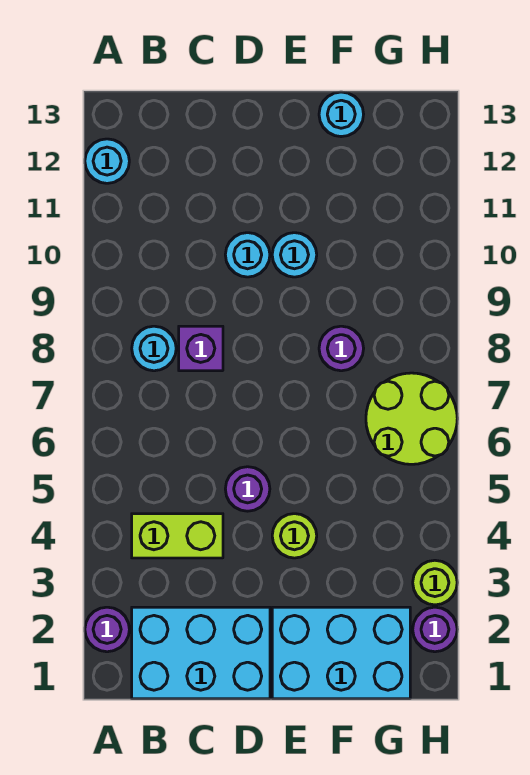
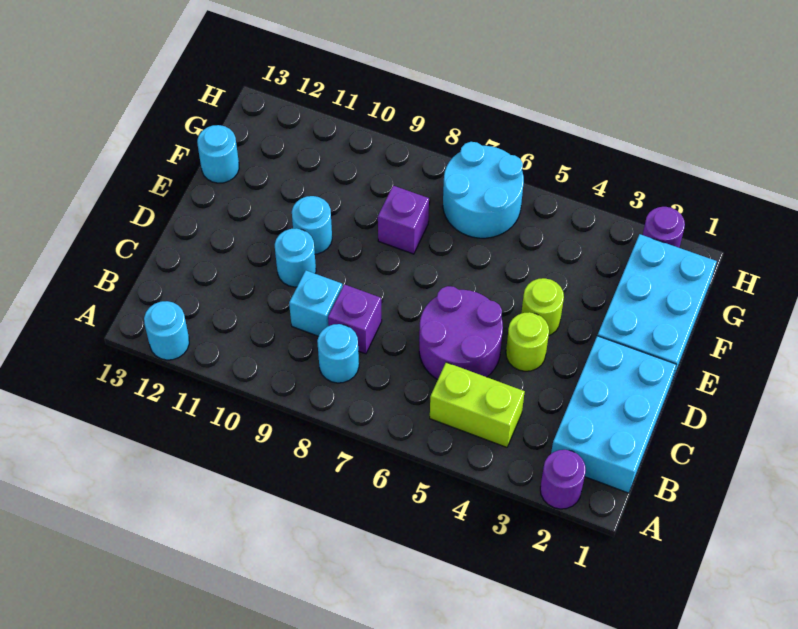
lime 1x2 brick [132,514,223,558] -> lime 1x2 brick turned to [430,362,525,447]
none -> cyan 1x1 brick [289,271,342,336]
purple 1x1 round brick [225,467,270,511] -> purple 2x2 round brick [419,286,503,380]
purple 1x1 round brick [319,326,364,371] -> purple 1x1 brick [378,185,429,254]
lime 2x2 round brick [366,373,457,464] -> cyan 2x2 round brick [443,142,524,238]
lime 1x1 round brick [413,560,457,605] -> lime 1x1 round brick moved to [506,312,549,371]

